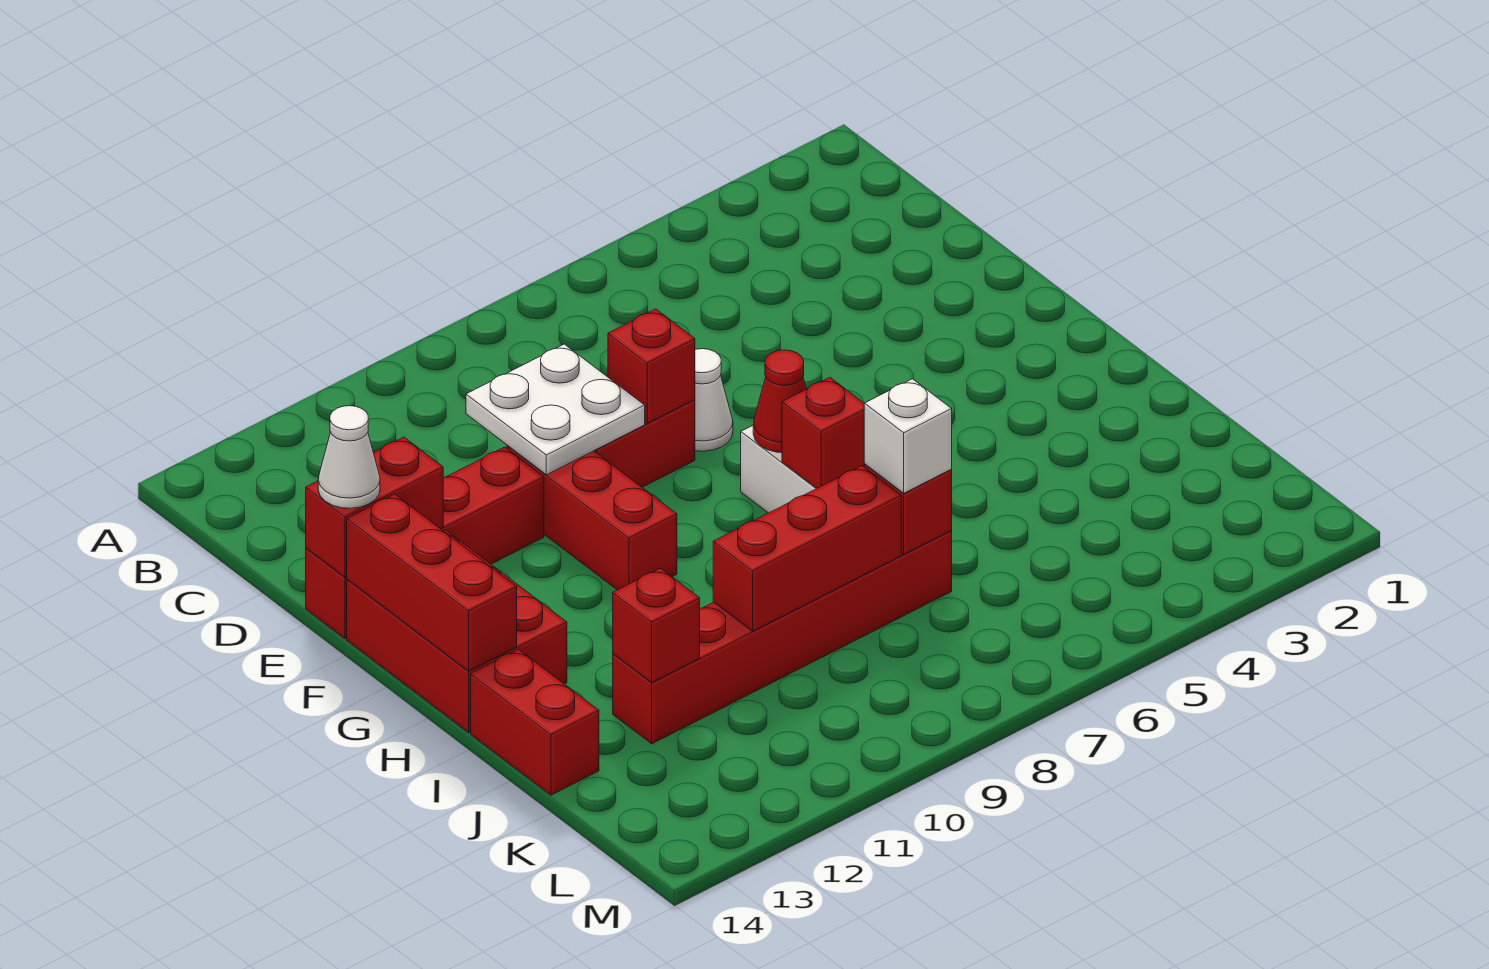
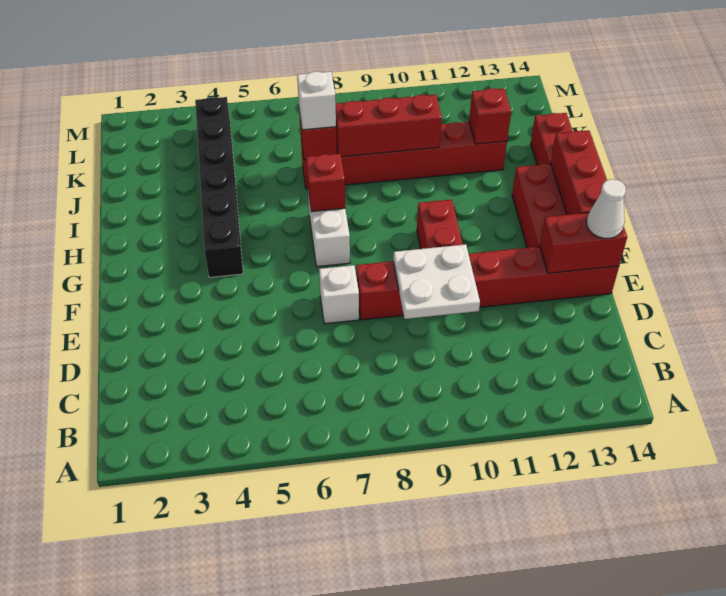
white 1x1 cone [695,349,733,451] -> white 1x1 brick [319,265,359,324]
red 1x1 brick [608,309,695,423] -> none
none -> black 1x6 brick [195,97,243,277]
red 1x1 cone [753,350,806,453] -> none

